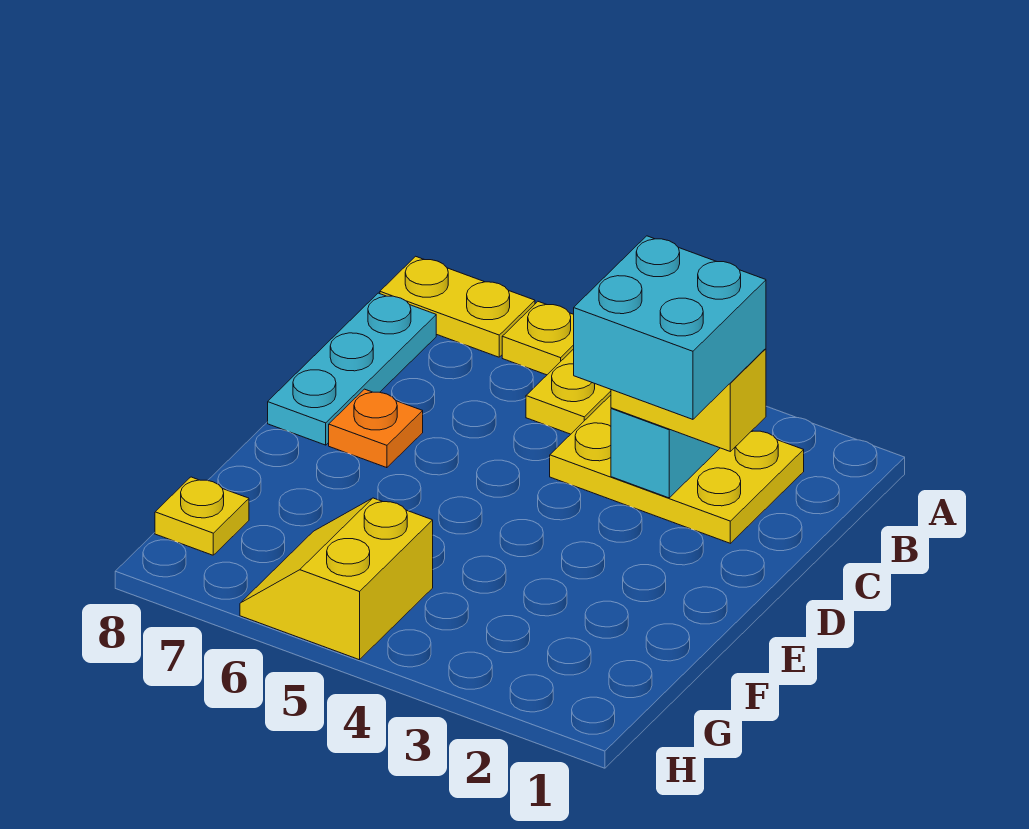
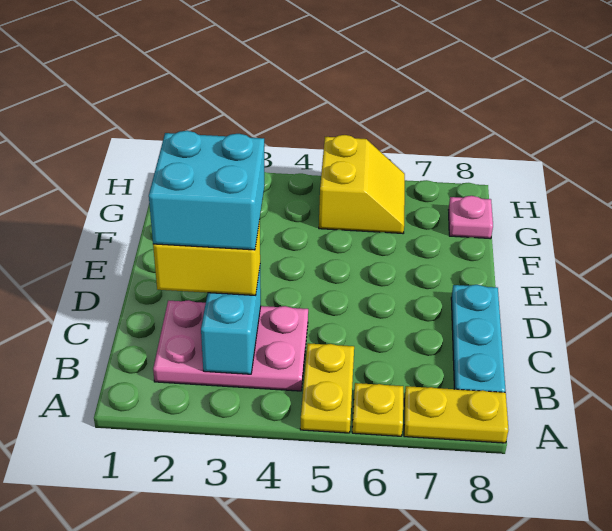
yellow 2x3 plate [550,395,804,543] -> pink 2x3 plate [153,300,308,391]
orange 1x1 plate [329,389,423,468] -> none
yellow 1x1 plate [155,477,249,555] -> pink 1x1 plate [449,196,493,239]

